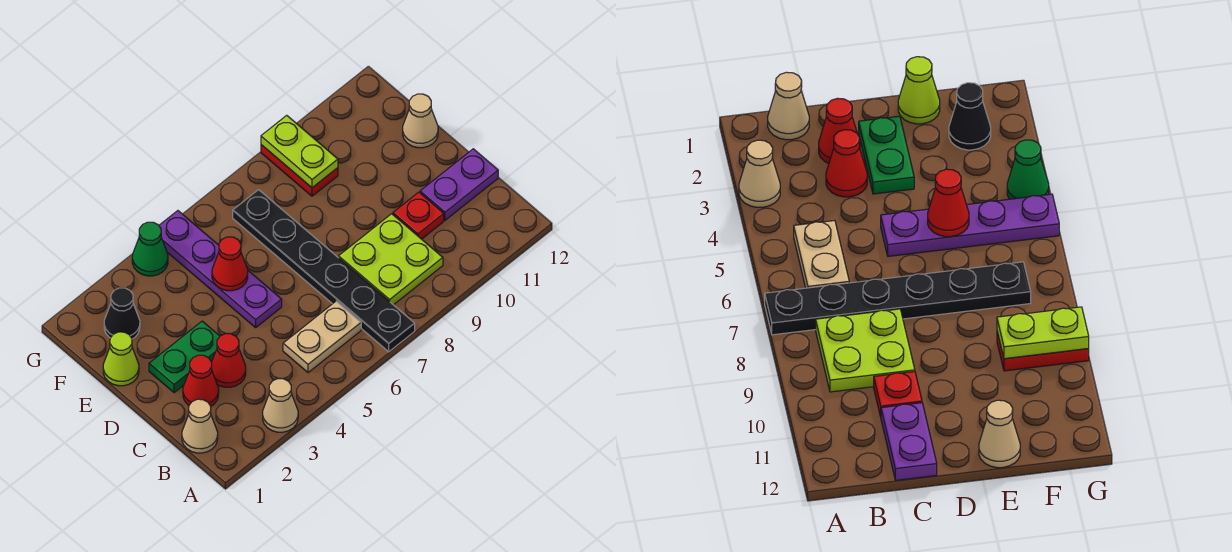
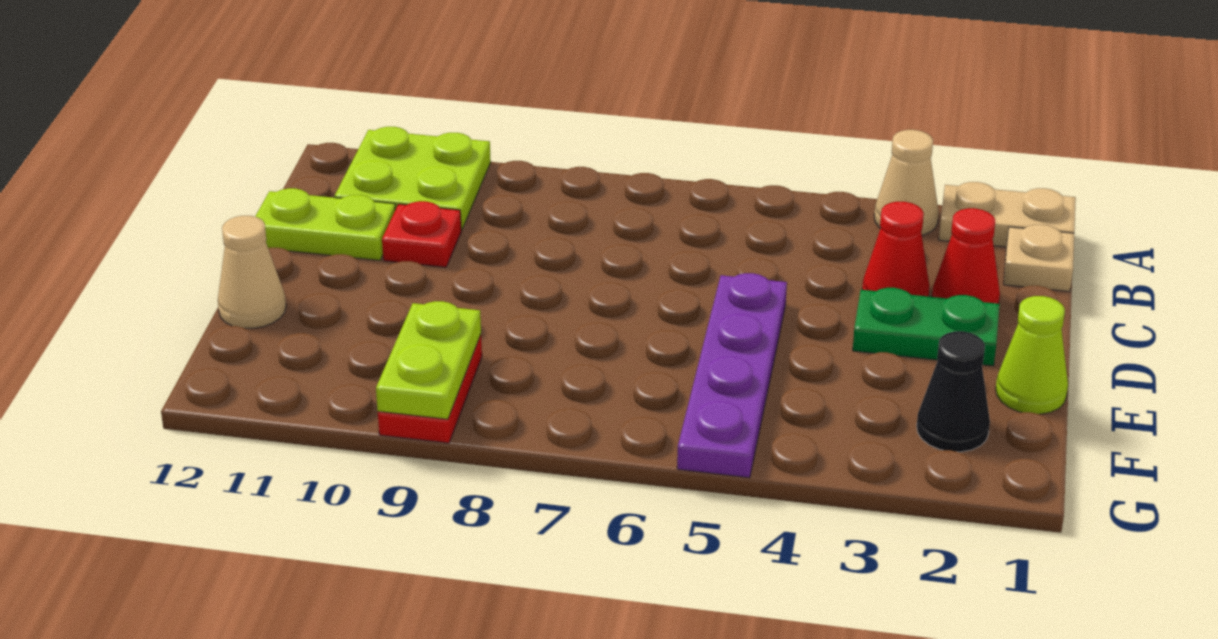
black 1x6 plate [233,190,415,352] -> none
tan 1x1 cone [182,399,218,453] -> tan 1x1 plate [1004,225,1074,292]
tan 1x2 plate [283,301,361,373] -> tan 1x2 plate moved to [939,182,1076,247]
lime 2x2 plate [339,214,443,305] -> lime 2x2 plate moved to [334,127,491,230]
purple 1x2 plate [420,149,498,220] -> lime 1x2 plate [255,188,396,260]
red 1x1 cone [212,237,248,291] -> none
green 1x1 cone [132,222,168,276] -> none

